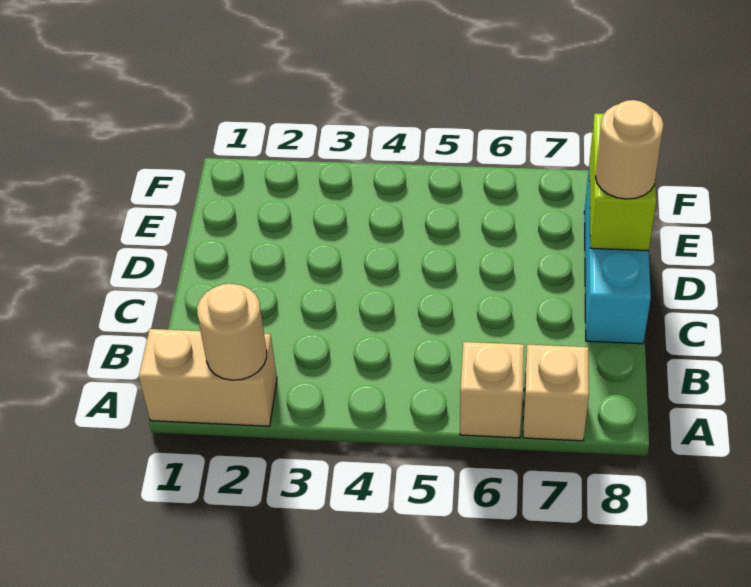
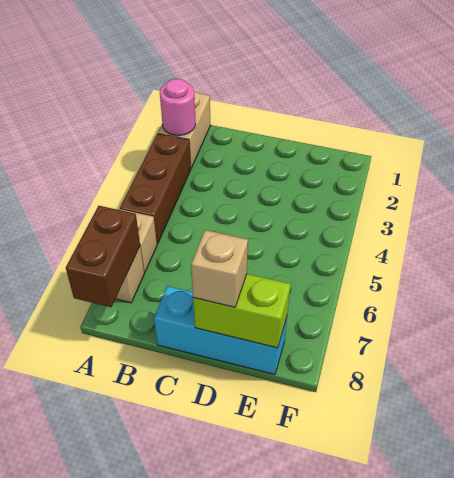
tan 1x1 round brick [197,284,267,380] -> pink 1x1 round brick [160,79,196,136]
none -> brown 1x3 brick [120,134,191,244]
none -> brown 1x2 brick [66,206,140,307]
tan 1x1 round brick [595,100,664,199] -> tan 1x1 brick [191,230,248,307]

